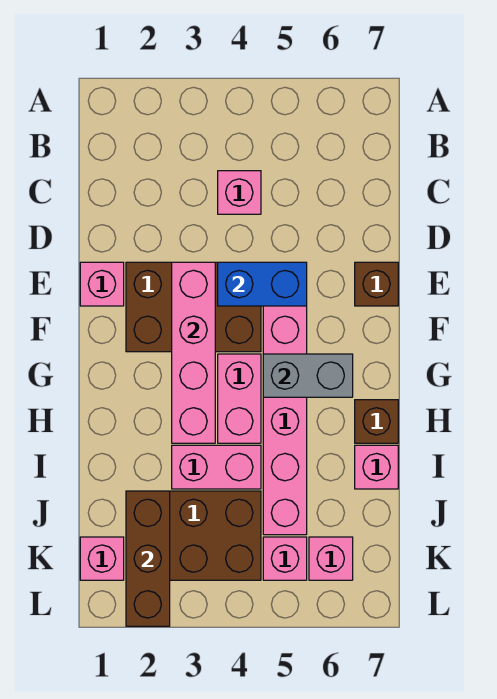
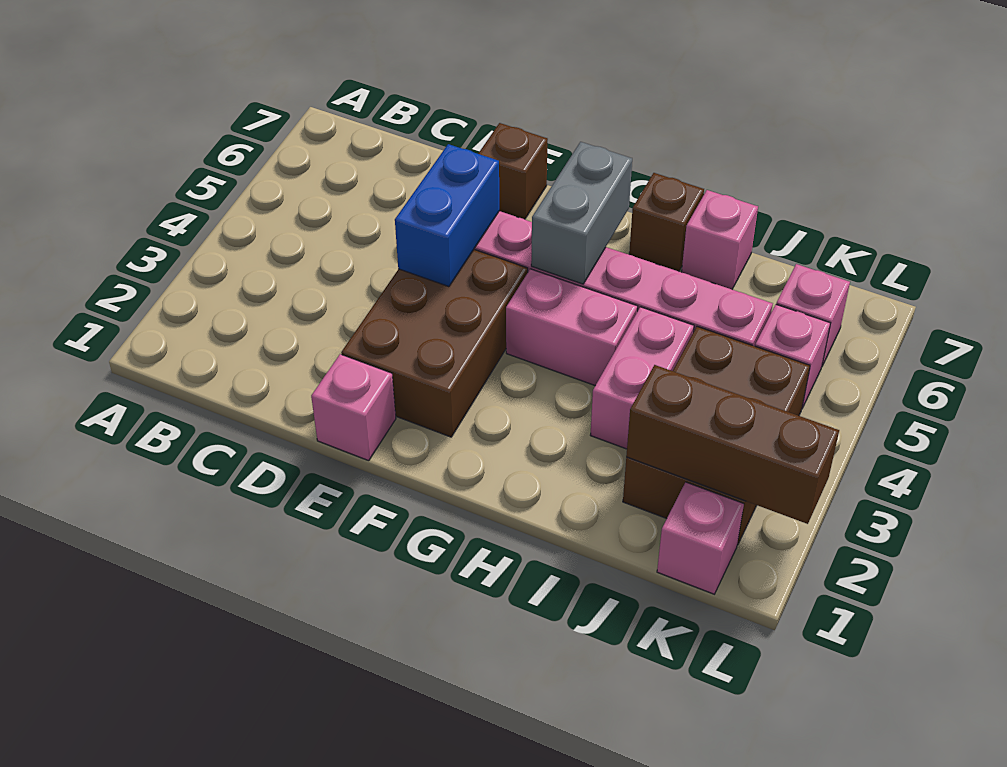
pink 1x1 brick [218,171,261,214] -> none
pink 1x4 brick [172,262,215,443] -> none

